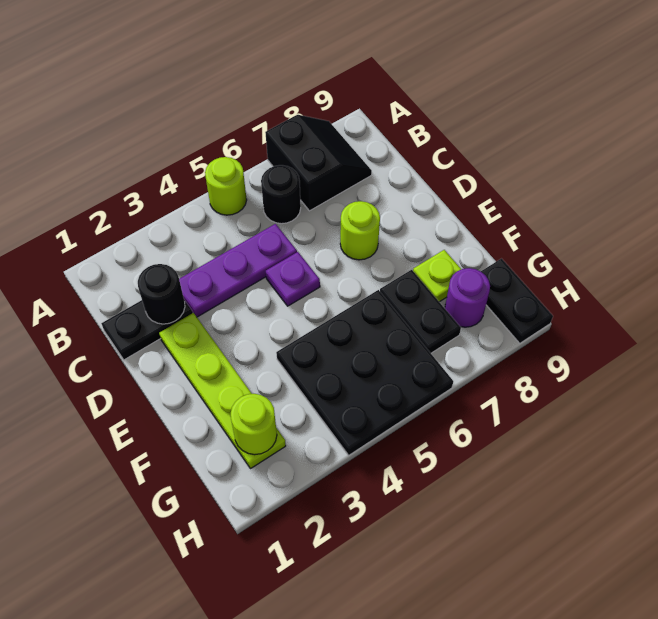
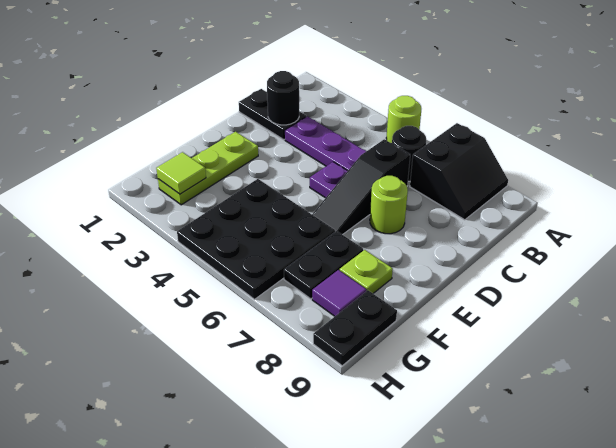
none -> black 1x3 slope [312,139,410,235]
lime 1x4 plate [159,313,286,469] -> lime 1x3 plate [158,132,258,205]
lime 1x1 round brick [231,394,277,455] -> lime 1x1 tile [156,152,206,194]
purple 1x1 round brick [445,268,490,327] -> purple 1x1 tile [312,270,366,316]

